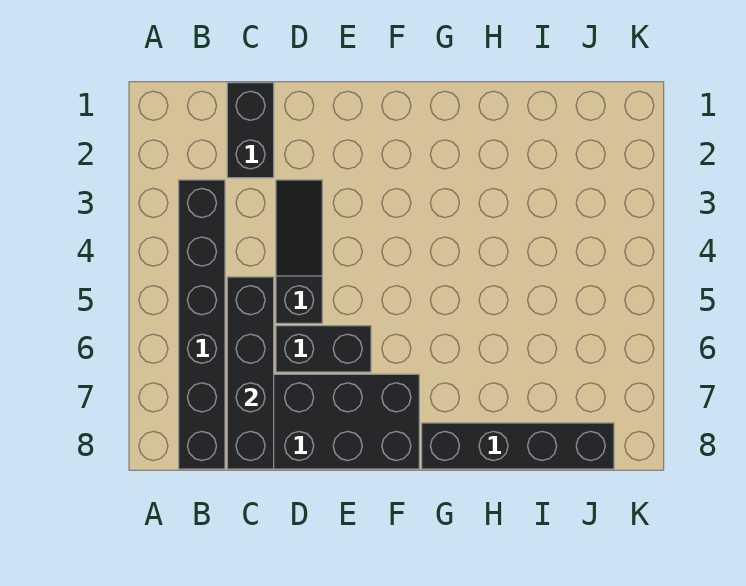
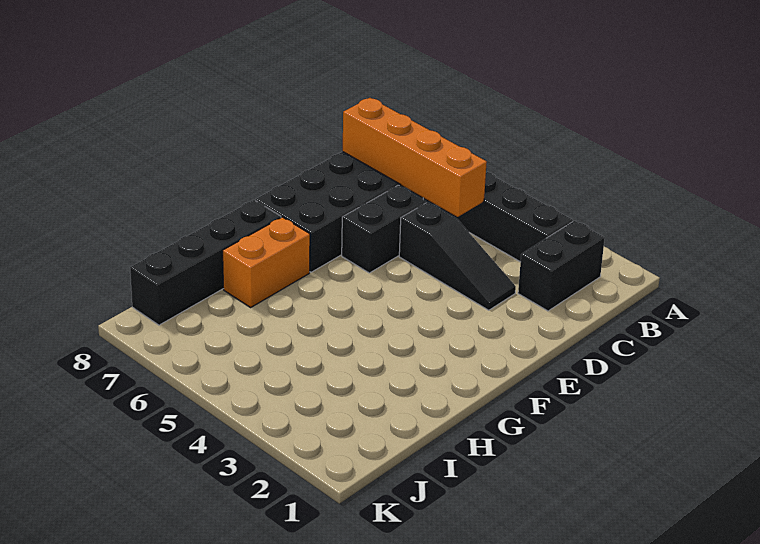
black 1x2 brick [227,83,274,178] -> black 1x2 brick turned to [518,221,605,311]
black 1x4 brick [227,277,274,469] -> orange 1x4 brick [343,98,487,217]
none -> orange 1x2 brick [223,217,310,307]

